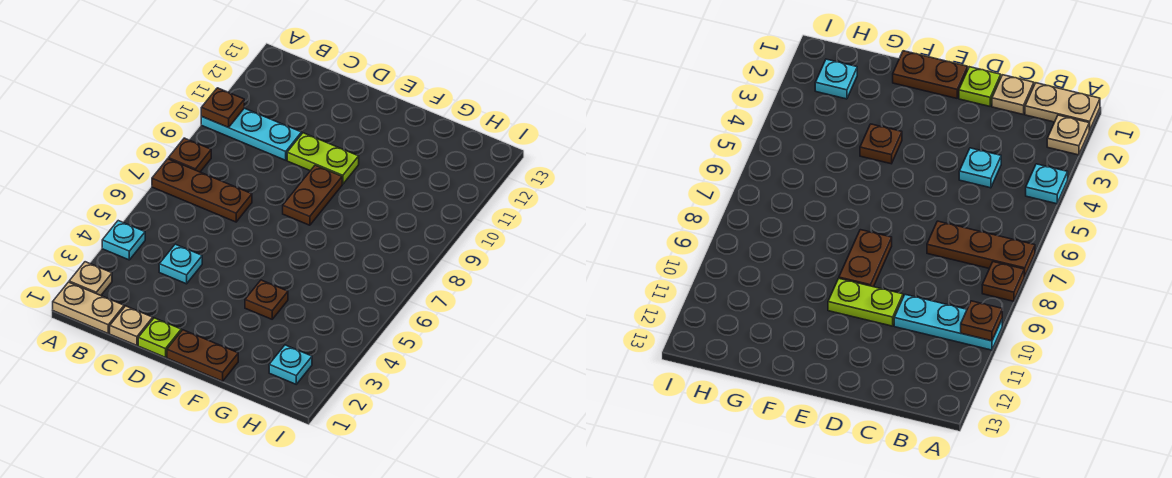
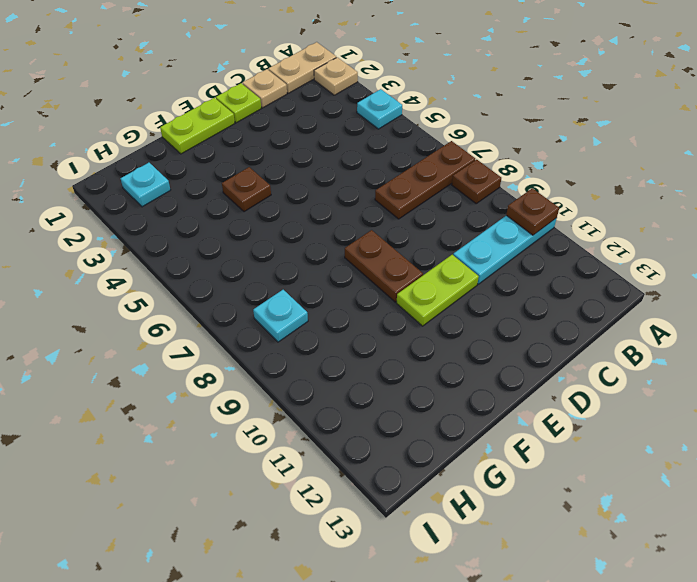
cyan 1x1 plate [159,244,202,284] -> cyan 1x1 plate moved to [253,290,308,342]
brown 1x2 plate [167,330,238,381] -> lime 1x2 plate [160,98,235,154]

